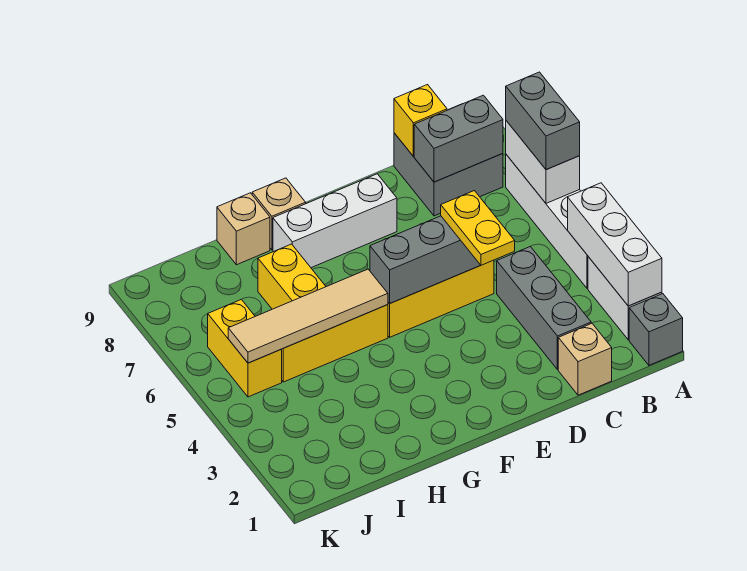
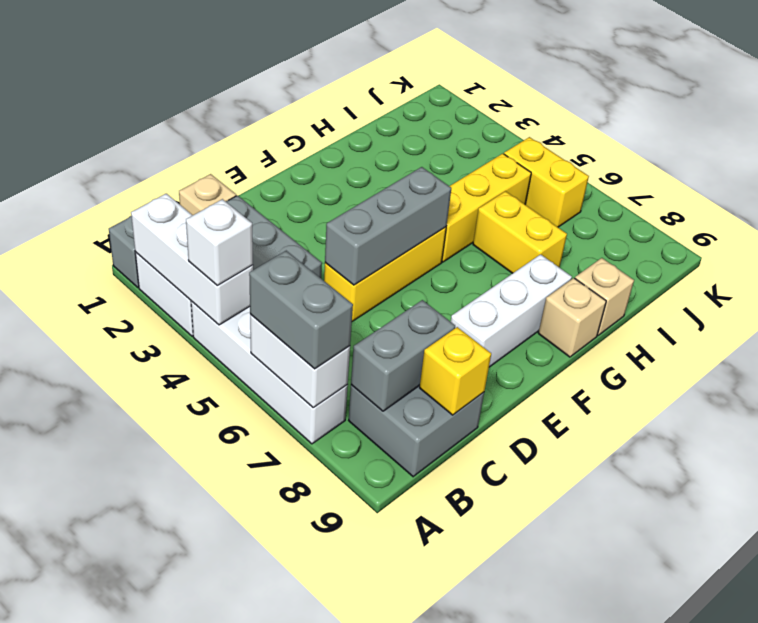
none -> white 1x1 brick [186,199,253,285]
yellow 1x2 plate [441,191,515,265] -> none
tan 1x4 tile [228,269,388,363] -> none

